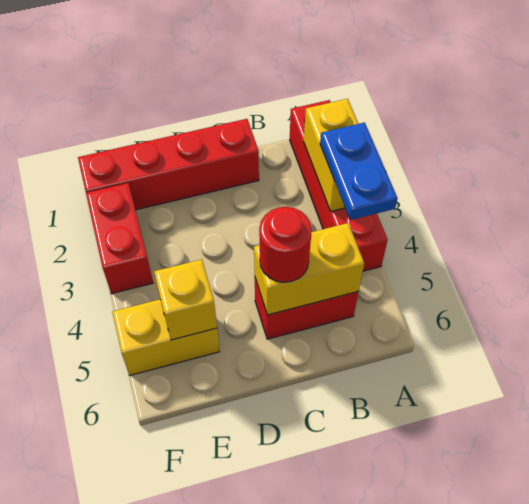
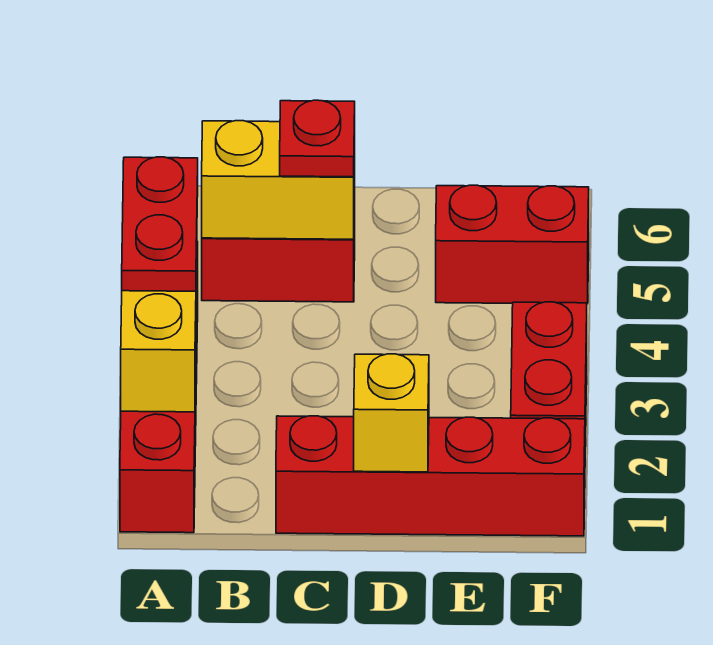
blue 1x2 plate [320,123,398,220] -> red 1x2 plate [122,157,198,291]
red 1x1 round brick [259,207,312,282] -> red 1x1 plate [280,100,355,177]
yellow 1x2 brick [112,299,220,375] -> red 1x2 brick [436,185,589,304]
yellow 1x1 brick [154,259,217,340] -> yellow 1x1 brick moved to [354,354,429,472]

